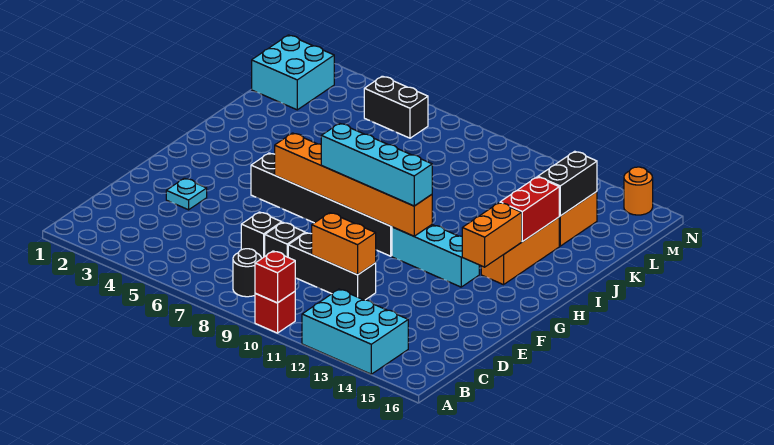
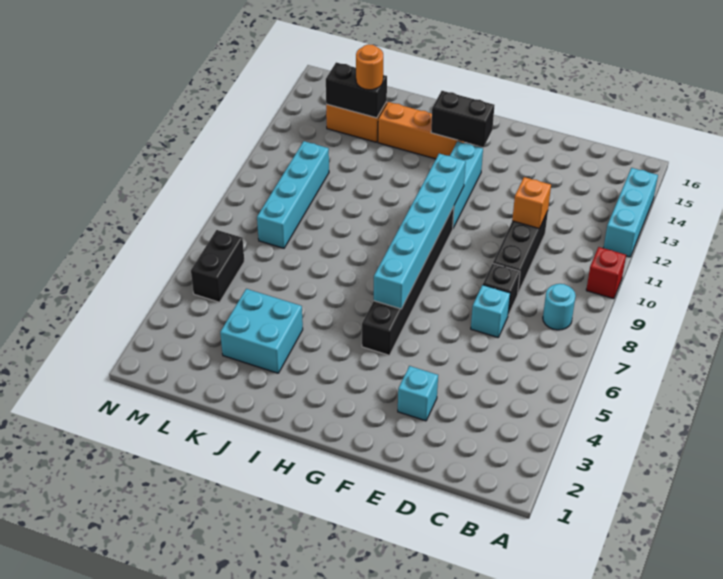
red 1x1 brick [255,251,295,303] -> none
cyan 2x3 brick [302,289,408,374] -> cyan 1x3 brick [604,168,658,257]
black 1x1 round brick [233,249,261,297] -> cyan 1x1 round brick [543,284,576,330]
black 1x1 brick [241,212,282,259] -> cyan 1x1 brick [471,285,510,337]
orange 1x2 brick [312,213,376,275] -> orange 1x1 brick [512,177,551,228]
cyan 1x1 plate [166,178,207,210] -> cyan 1x1 brick [398,366,438,421]
orange 1x6 brick [275,133,432,236] -> cyan 1x6 brick [374,154,466,309]
cyan 1x4 brick [321,123,432,206] -> cyan 1x4 brick moved to [257,141,329,248]
orange 1x2 brick [462,203,522,267] -> black 1x2 brick [431,91,495,147]
red 1x2 brick [500,177,559,242] -> none
cyan 2x2 brick [252,35,334,110] -> cyan 2x2 brick moved to [220,289,303,373]
orange 1x1 round brick [624,167,653,215] -> orange 1x1 round brick moved to [356,44,383,90]

